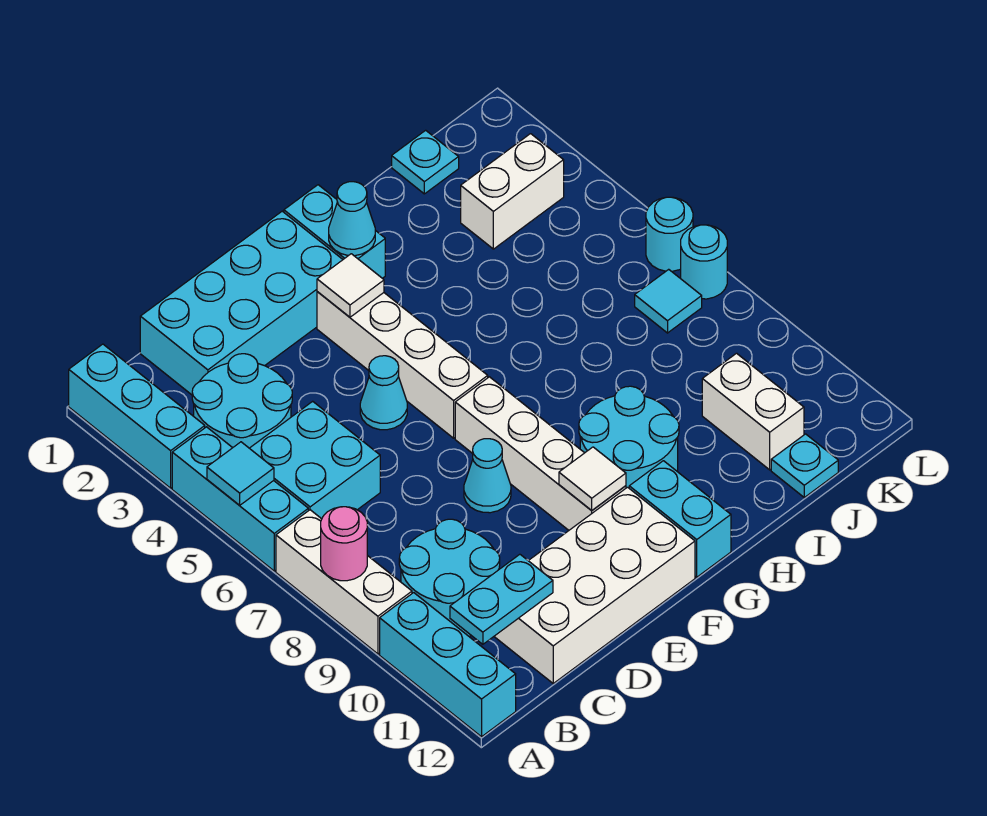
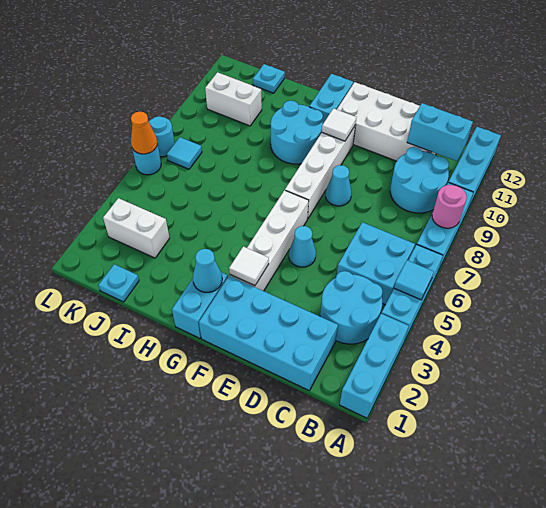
white 1x3 brick [276,510,412,654] -> cyan 1x3 brick [417,183,473,271]
cyan 1x2 plate [450,554,553,644] -> cyan 1x2 brick [407,103,473,161]
white 1x2 brick [702,353,804,470] -> white 1x2 brick turned to [205,72,262,126]
none -> orange 1x1 cone [131,111,157,154]

